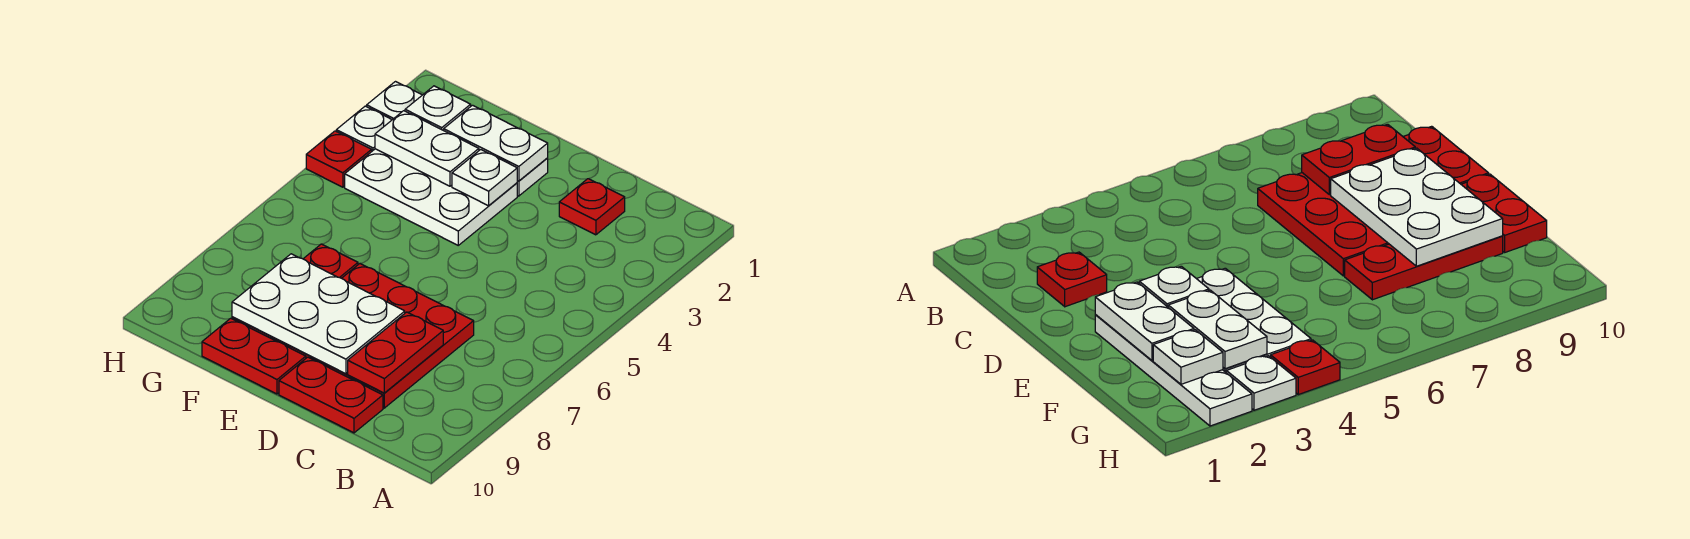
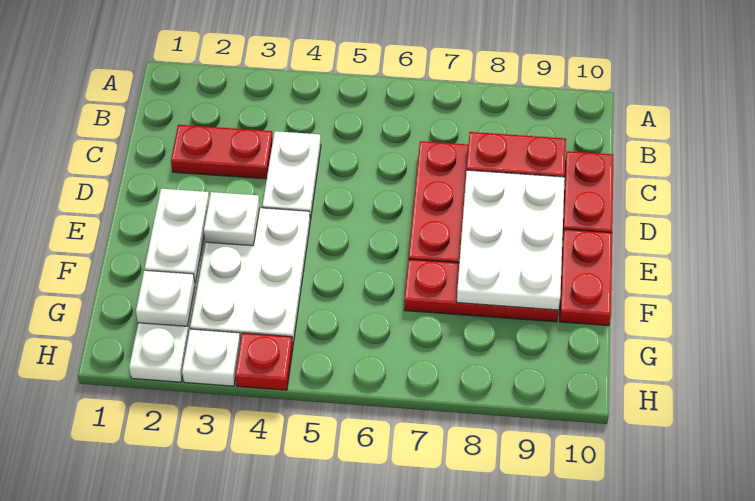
red 1x1 plate [559,179,625,235] -> red 1x2 plate [171,125,273,179]
white 1x2 plate [375,111,479,186] -> white 1x2 plate moved to [262,131,321,221]

